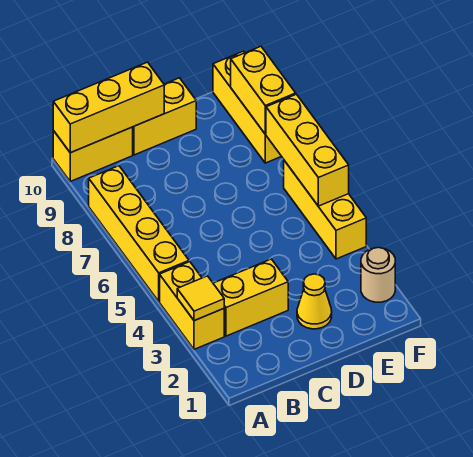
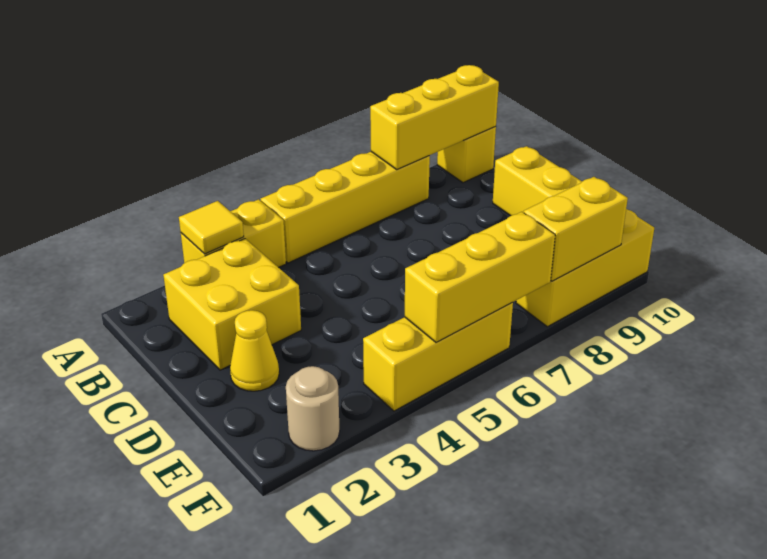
yellow 1x2 brick [53,127,133,181] -> yellow 1x1 brick [437,127,496,183]
yellow 1x3 brick [53,62,164,153] -> yellow 1x3 brick turned to [370,65,499,169]
yellow 1x2 brick [213,259,288,336] -> yellow 2x2 brick [163,239,301,370]

